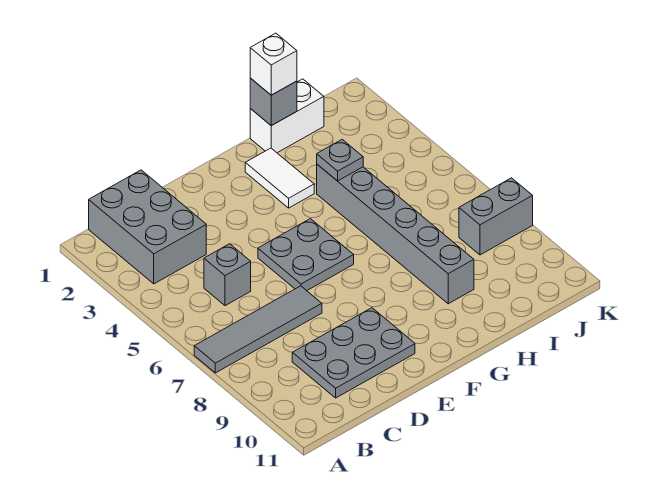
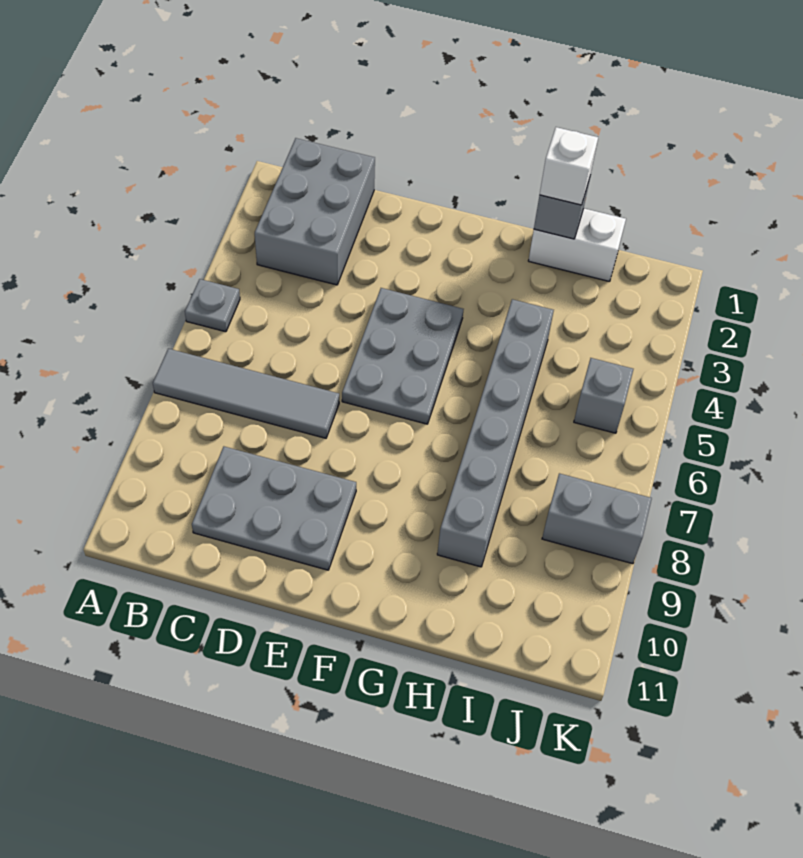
grey 1x1 brick [204,244,251,306] -> grey 1x1 brick moved to [574,358,633,433]
grey 2x2 plate [258,219,354,291] -> grey 2x3 plate [342,288,464,424]
white 1x2 tile [245,148,314,208] -> none
grey 1x1 plate [317,140,363,181] -> grey 1x1 plate moved to [185,279,240,332]

